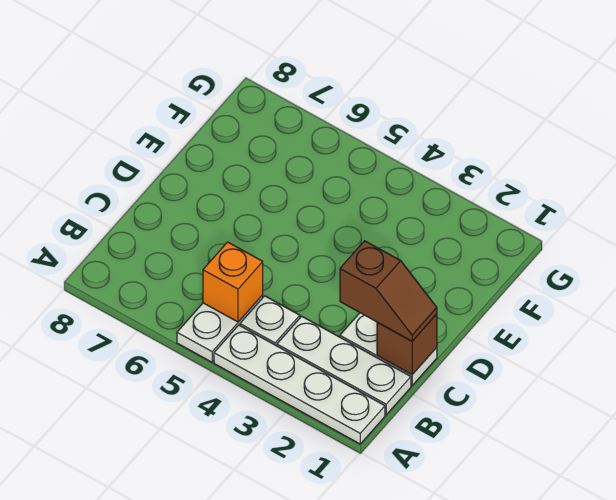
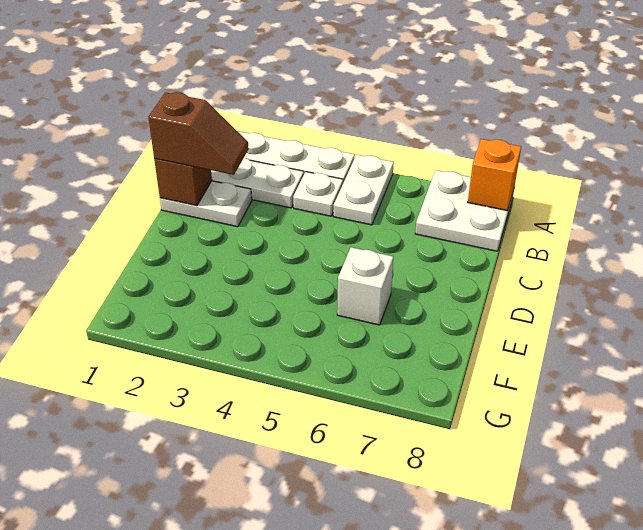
none -> white 2x2 plate [415,170,514,251]
orange 1x1 brick [203,242,263,322] -> orange 1x1 brick moved to [468,139,521,211]
brown 1x2 slope [340,241,437,341] -> brown 1x2 slope turned to [148,92,249,175]
none -> white 1x1 brick [337,247,393,325]

